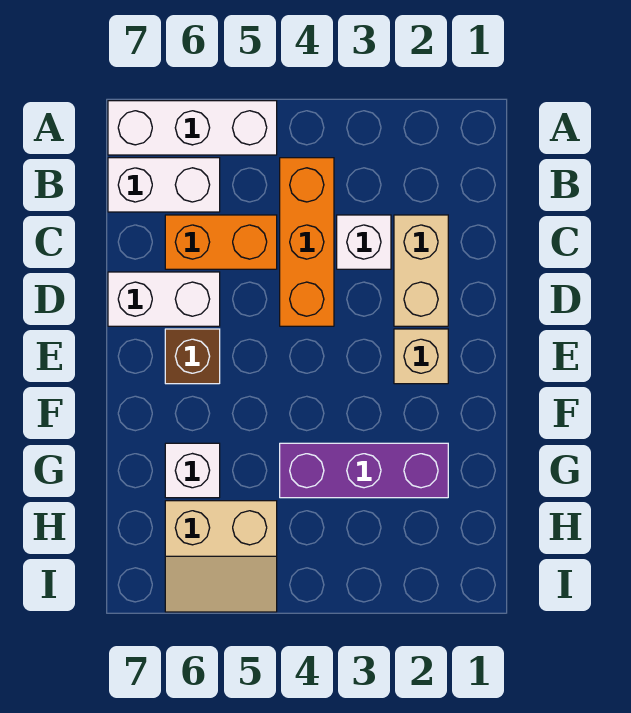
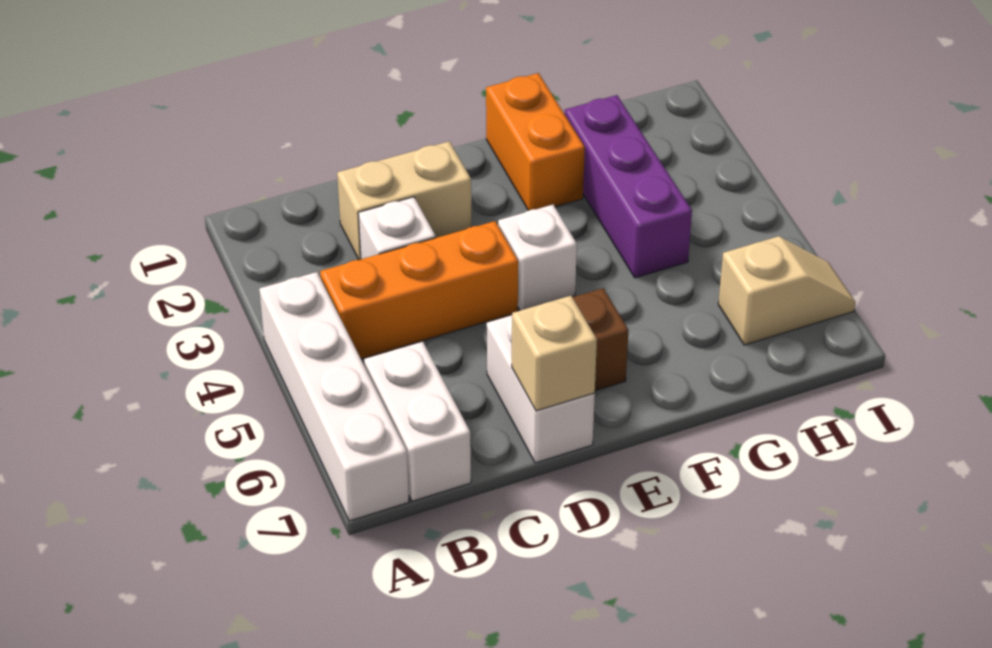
white 1x3 brick [108,101,277,155] -> white 1x4 brick [259,272,409,521]
orange 1x2 brick [165,215,277,269] -> orange 1x2 brick moved to [486,73,585,211]
tan 1x1 brick [394,329,448,384] -> tan 1x1 brick moved to [512,296,597,411]
white 1x1 brick [165,443,220,498] -> white 1x1 brick moved to [498,205,577,310]
tan 2x2 slope [165,501,277,612] -> tan 1x2 slope [718,236,856,345]

